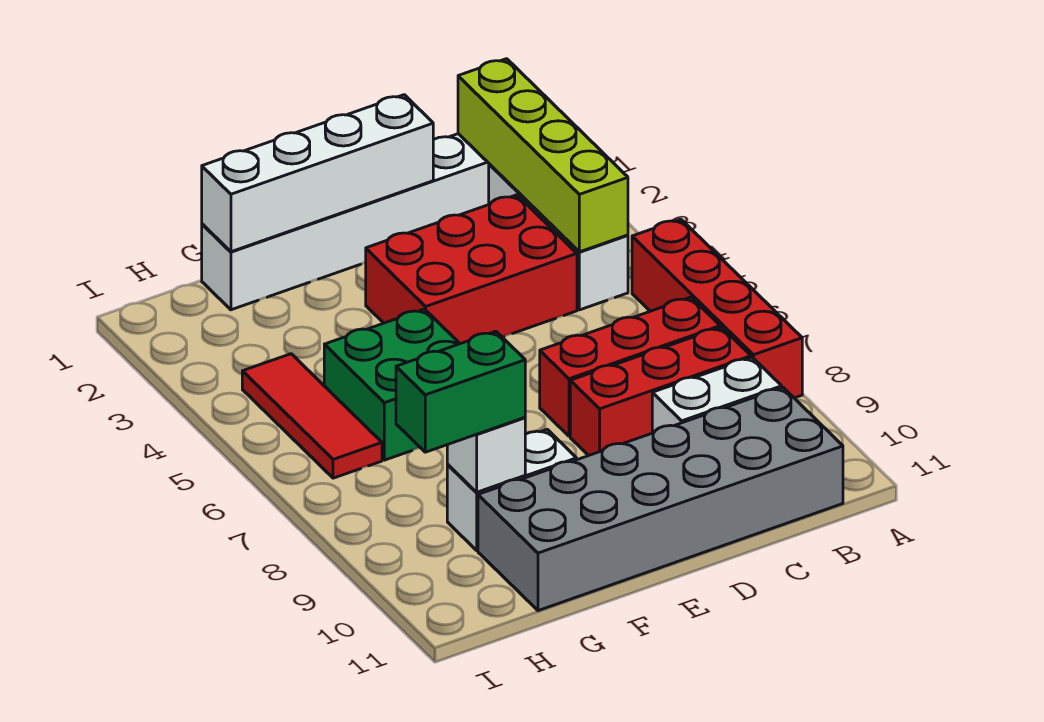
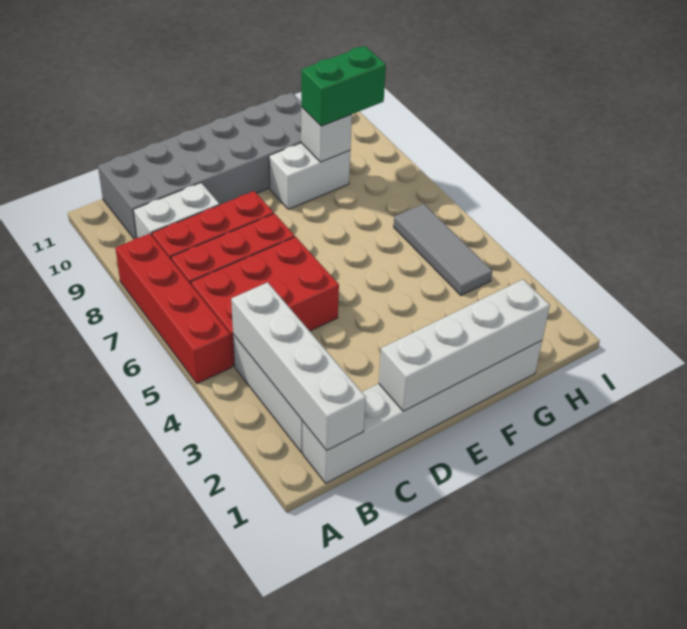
lime 1x4 brick [458,59,628,252] -> white 1x4 brick [231,282,366,450]
red 2x3 brick [366,195,577,344] -> red 2x3 brick moved to [191,237,339,366]
green 2x2 brick [324,309,460,460] -> none
red 1x3 tile [242,354,382,478] -> grey 1x3 tile [394,204,492,295]

